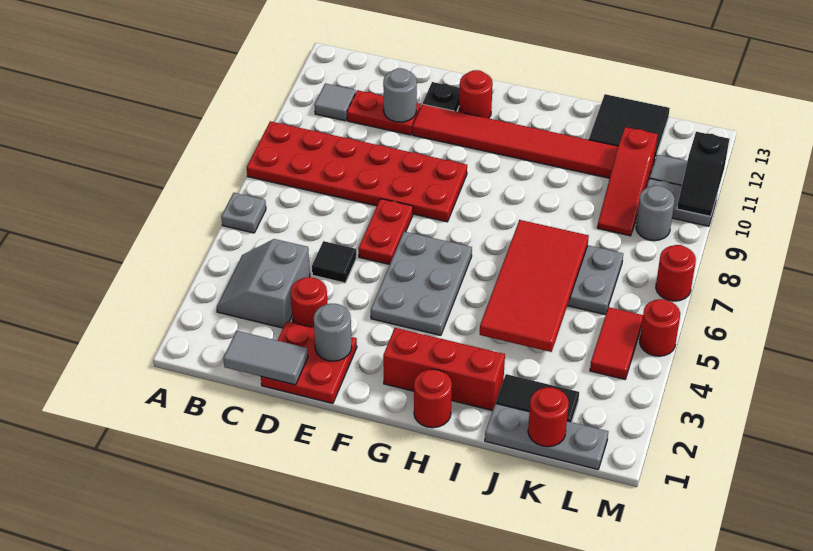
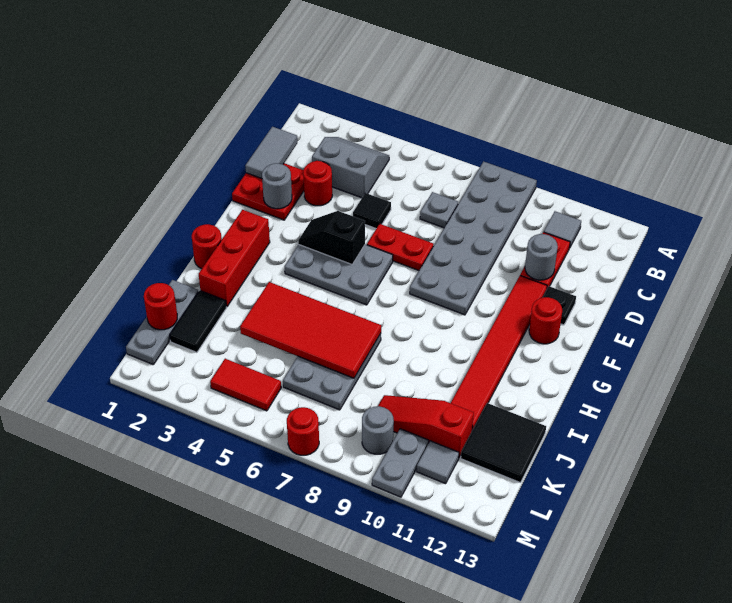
grey 1x1 plate [221,193,266,233] -> grey 1x1 plate moved to [420,192,458,228]
red 2x6 plate [247,121,467,222] -> grey 2x6 plate [410,161,537,315]
red 1x1 round brick [640,299,680,356] -> none
black 1x2 slope [677,132,729,216] -> black 1x2 slope moved to [298,211,365,264]

